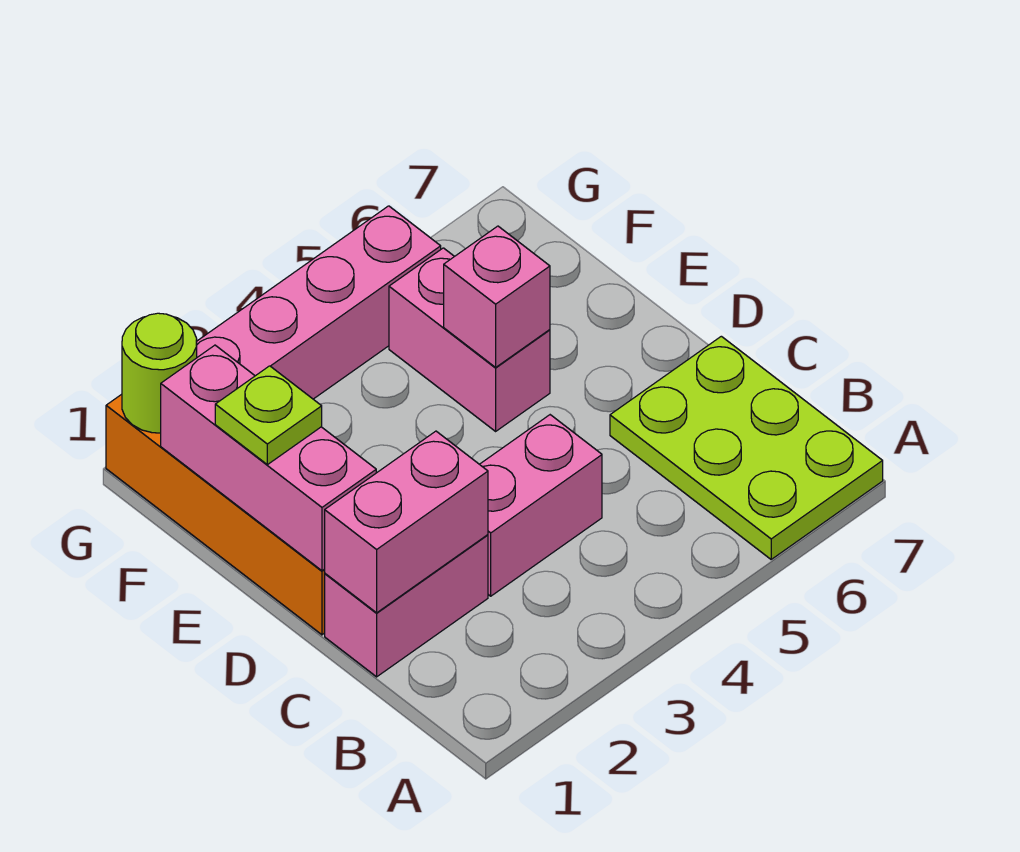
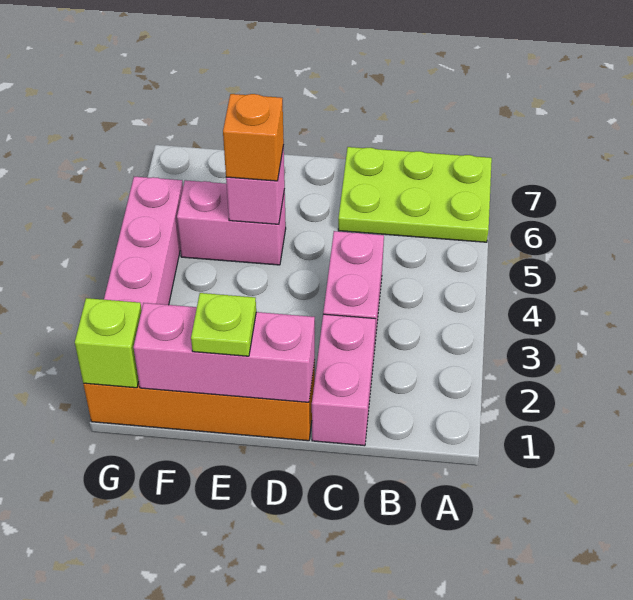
pink 1x2 brick [325,431,488,613] -> none
none -> orange 1x1 brick [223,94,284,181]
lime 1x1 round brick [122,313,197,433] -> lime 1x1 brick [75,298,142,388]

